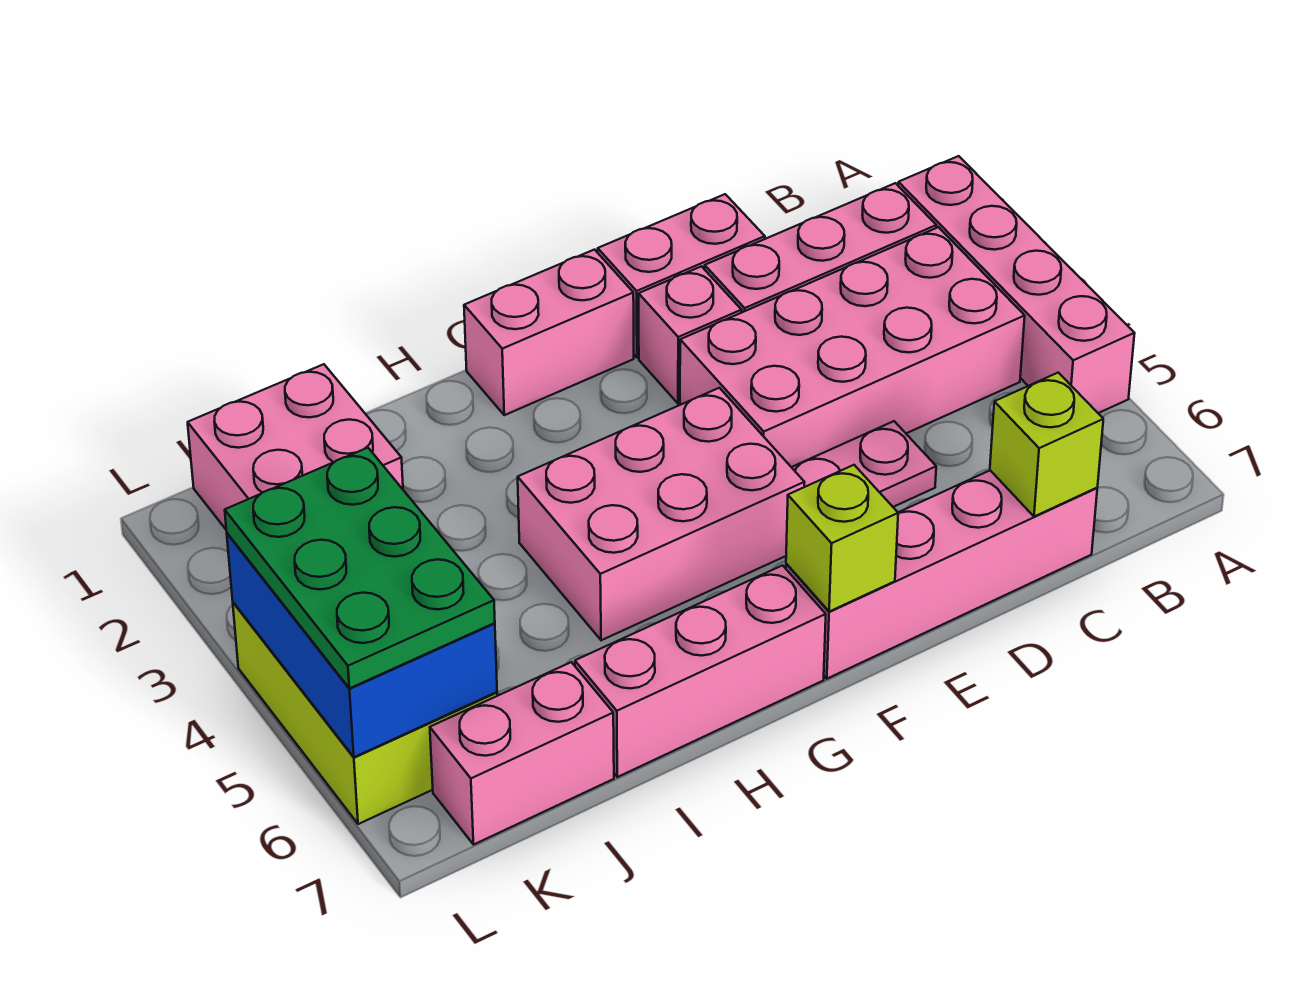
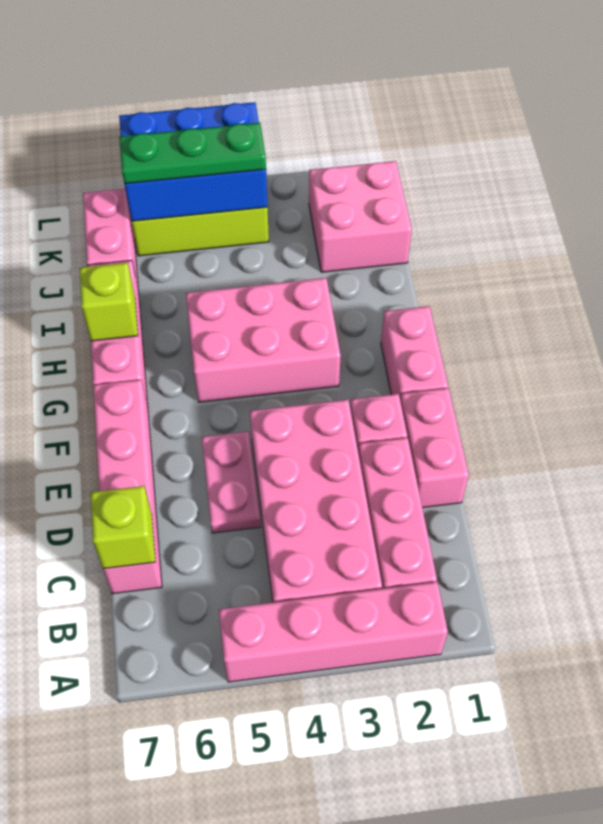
pink 2x3 brick [518,388,804,640] -> pink 2x3 brick turned to [186,278,341,402]
lime 1x1 brick [786,465,898,611] -> lime 1x1 brick moved to [80,263,138,341]
green 2x3 plate [225,448,495,688] -> green 1x3 plate [119,123,266,184]

